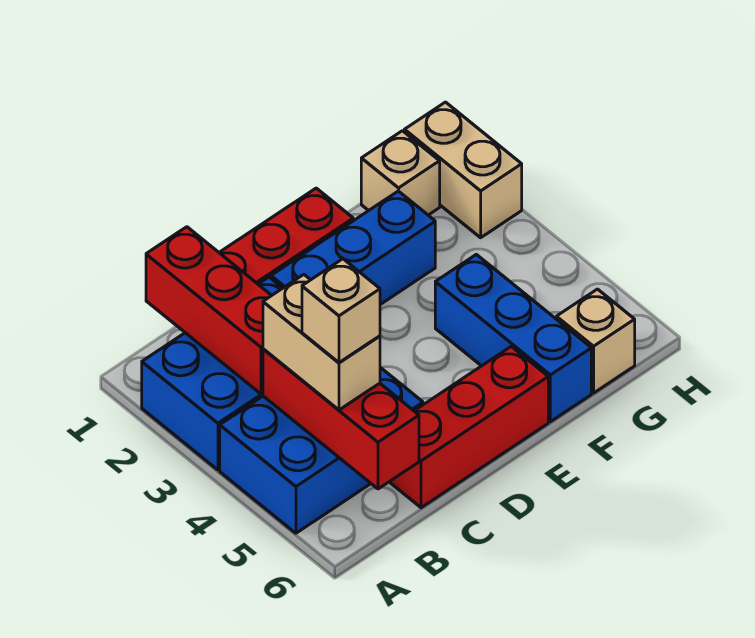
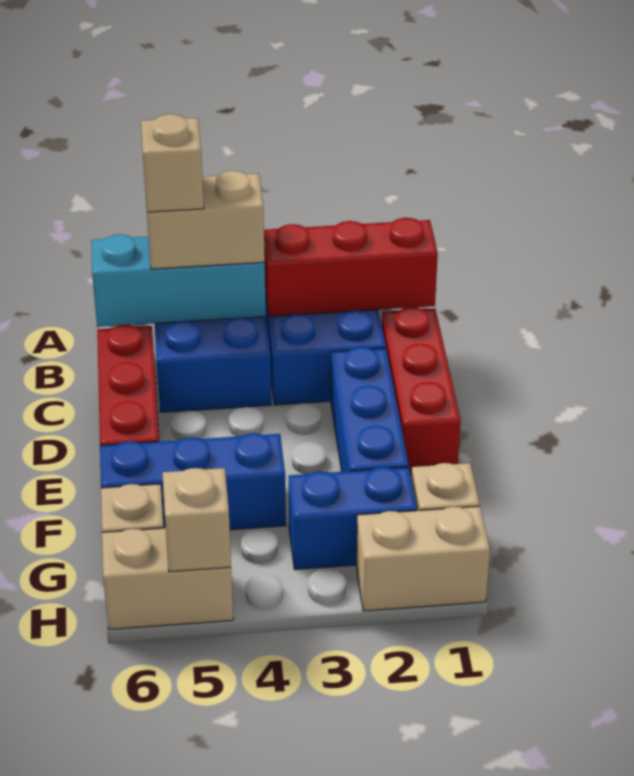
red 1x3 brick [263,349,419,489] -> cyan 1x3 brick [91,234,266,327]
none -> blue 1x2 brick [288,467,417,569]
none -> tan 1x2 brick [102,528,233,629]
none -> tan 1x1 brick [162,468,231,572]

